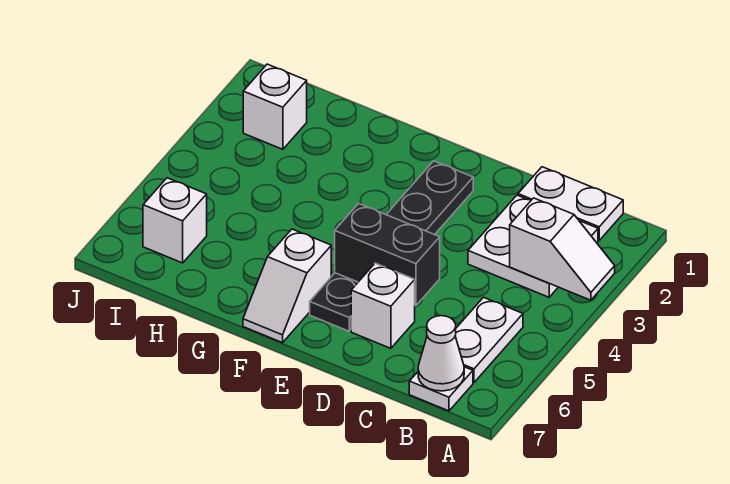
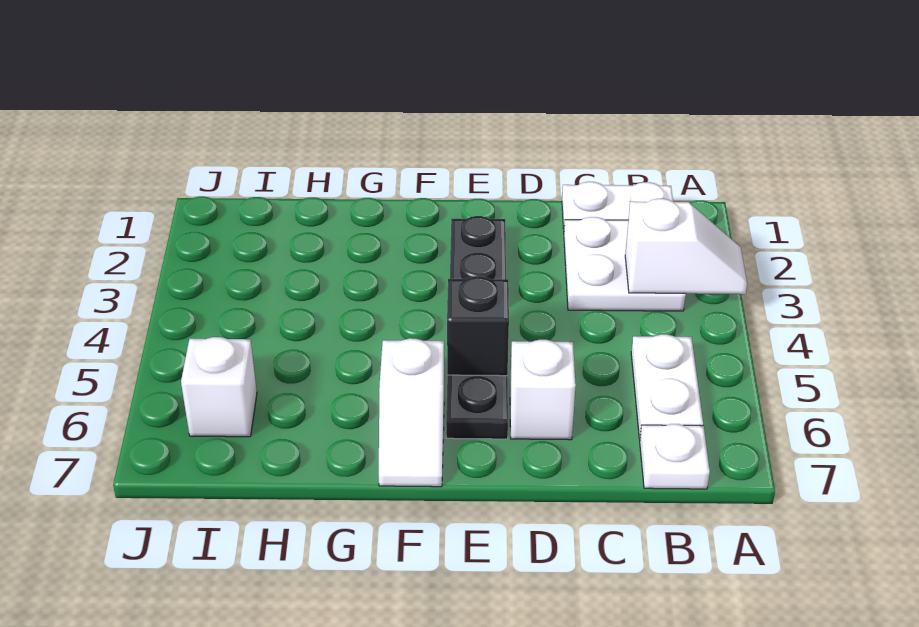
white 1x1 cone [418,316,464,391] -> none
black 1x2 brick [335,204,440,306] -> black 1x1 brick [447,277,509,376]
white 1x1 brick [243,64,307,149] -> none

